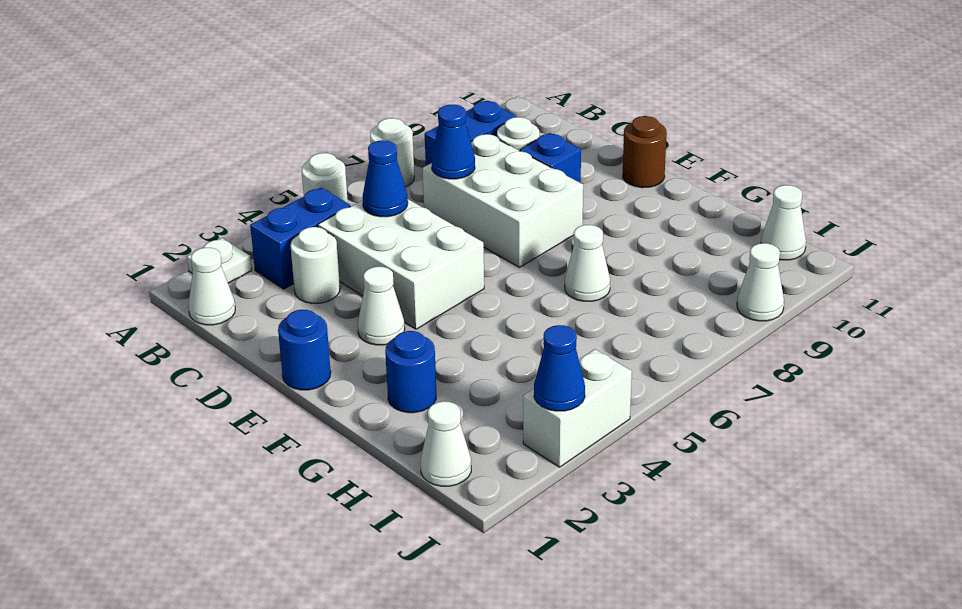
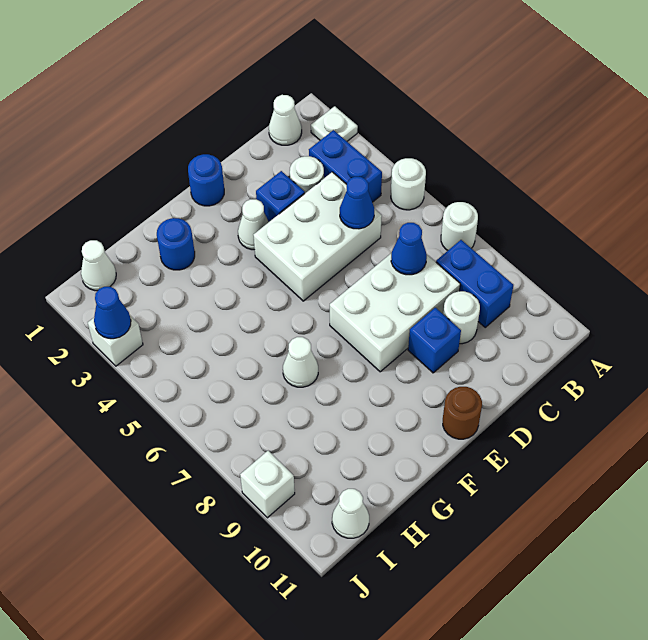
none -> blue 1x1 brick [256,171,305,222]
white 1x2 brick [523,349,632,467] -> white 1x1 brick [88,316,143,366]
white 1x1 cone [737,243,784,321] -> white 1x1 brick [240,451,295,518]

